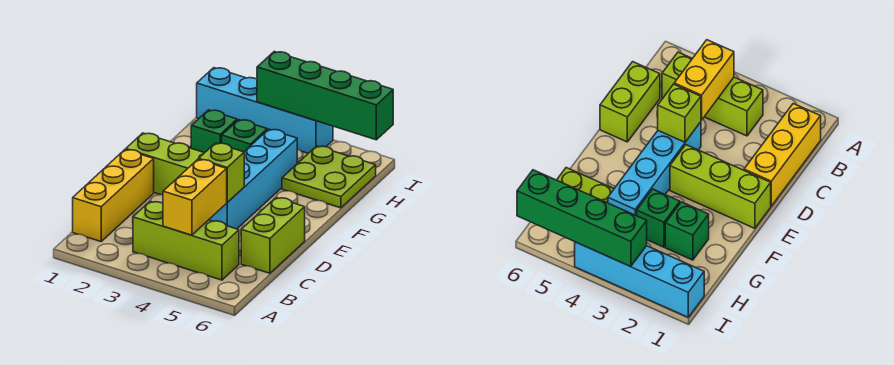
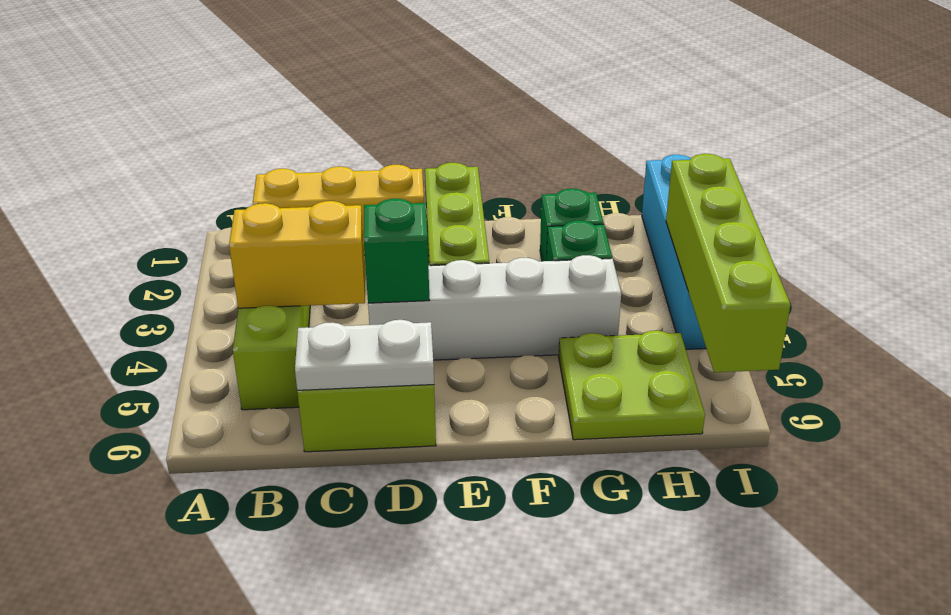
none -> white 1x2 plate [295,320,434,390]
cyan 1x4 brick [209,129,297,229] -> white 1x4 brick [368,255,621,360]
lime 1x1 brick [199,143,244,202] -> green 1x1 brick [364,199,429,303]
green 1x4 brick [257,52,393,140] -> lime 1x4 brick [666,154,790,372]

